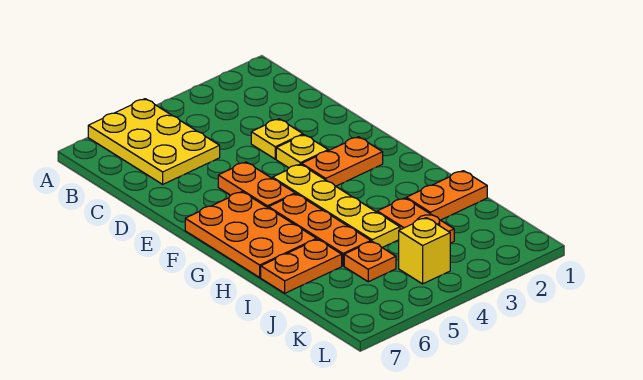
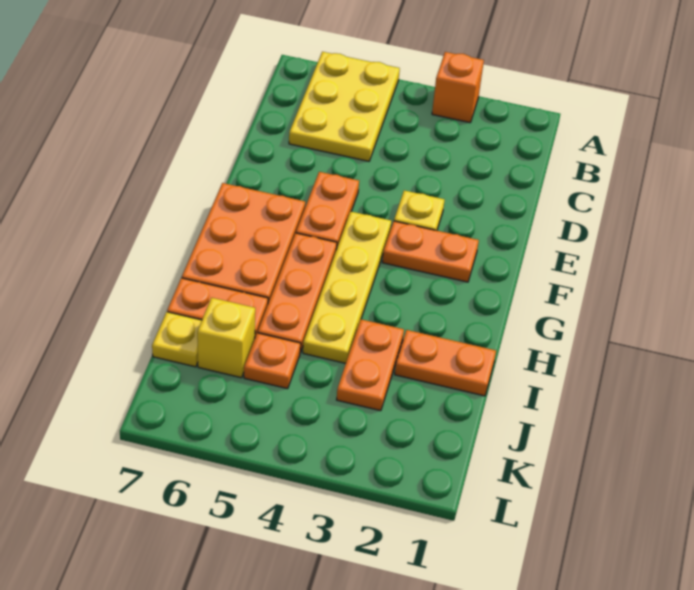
none -> orange 1x1 brick [432,52,484,123]
yellow 1x1 plate [251,119,303,159] -> yellow 1x1 plate moved to [152,312,202,367]
yellow 1x1 brick [399,218,450,284] -> yellow 1x1 brick moved to [197,298,255,378]

